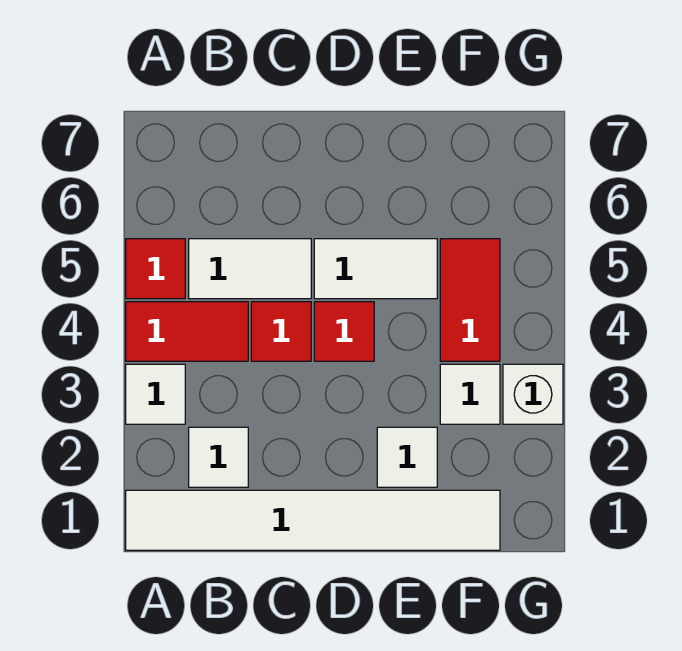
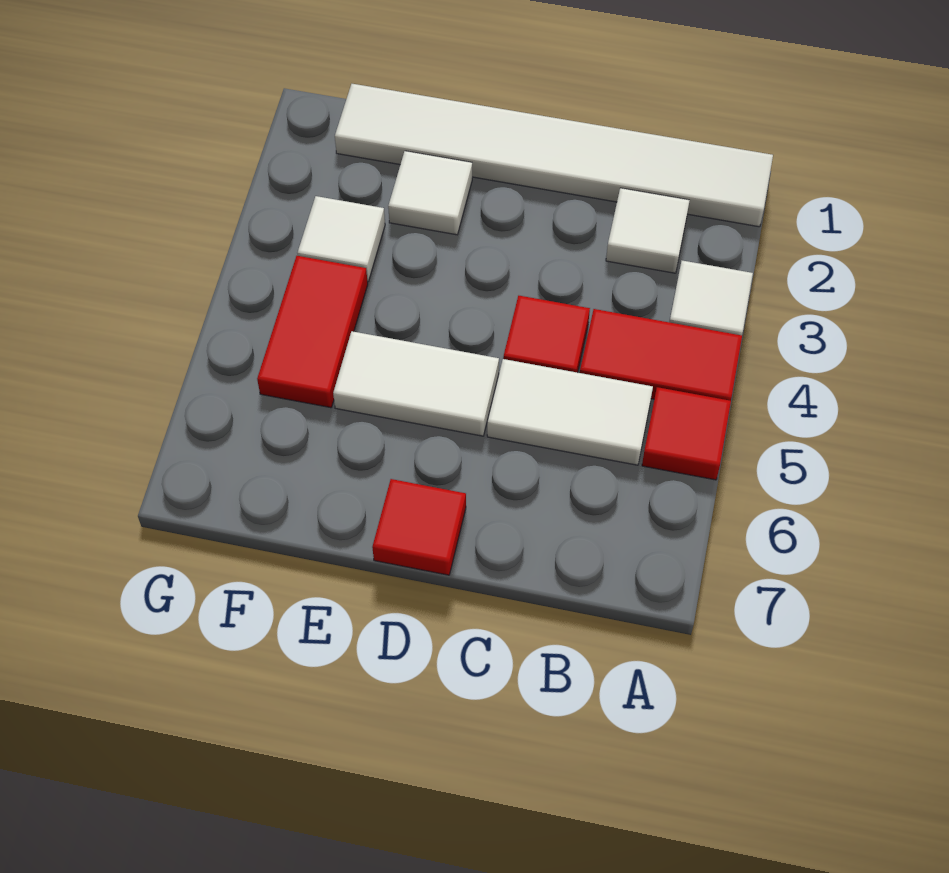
red 1x1 tile [314,302,374,361] -> red 1x1 tile moved to [372,479,466,575]
white 1x1 brick [503,364,563,424] -> none

